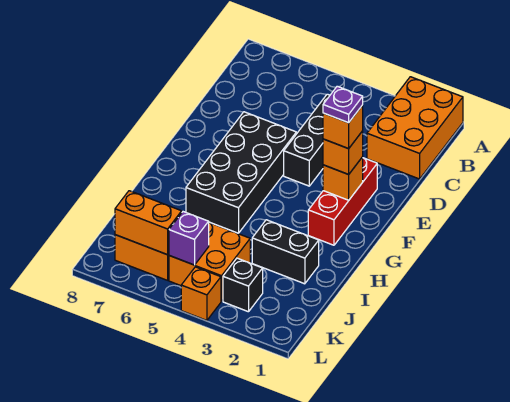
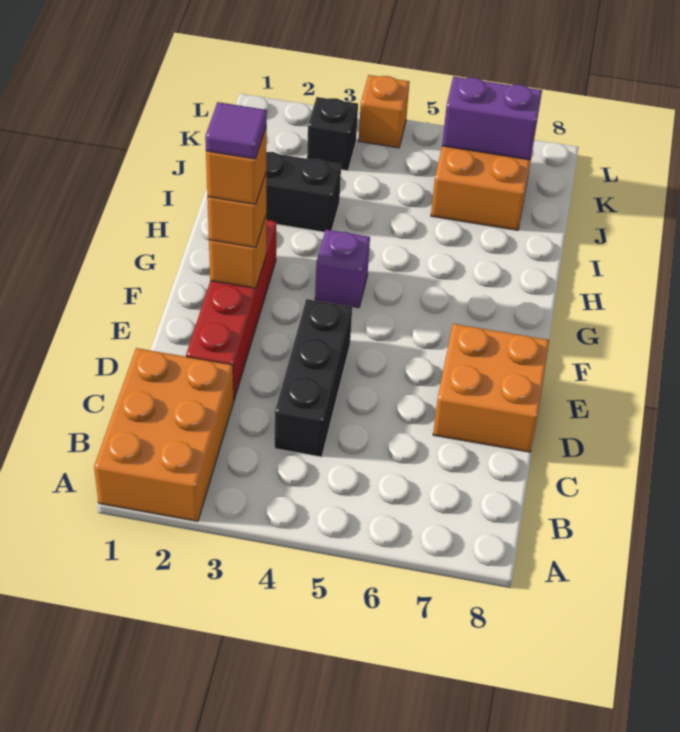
red 1x3 brick [308,158,377,245] -> red 1x4 brick [186,220,276,400]
black 2x4 brick [186,112,296,233] -> none
purple 1x1 plate [323,86,363,123] -> purple 1x1 tile [205,102,267,159]
orange 2x2 brick [169,223,250,301] -> orange 2x2 brick moved to [433,324,549,452]
purple 1x1 brick [169,212,209,265] -> purple 1x1 brick moved to [315,230,370,308]
orange 1x2 brick [115,191,182,255] -> purple 1x2 brick [442,76,542,160]

